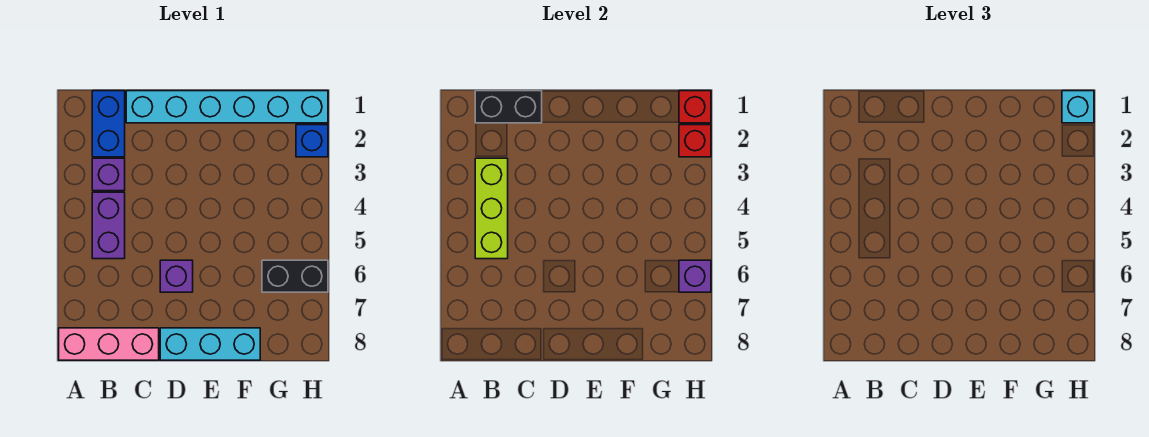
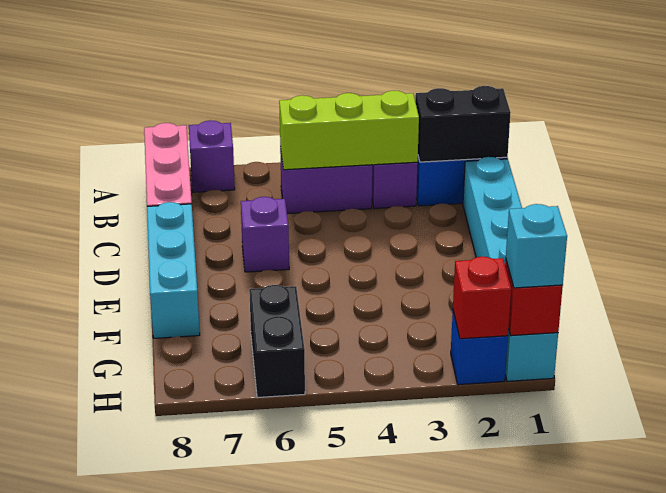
black 1x2 brick [475,91,542,123] -> black 1x2 brick turned to [415,86,511,162]
purple 1x1 brick [679,260,711,292] -> purple 1x1 brick moved to [189,120,235,192]

